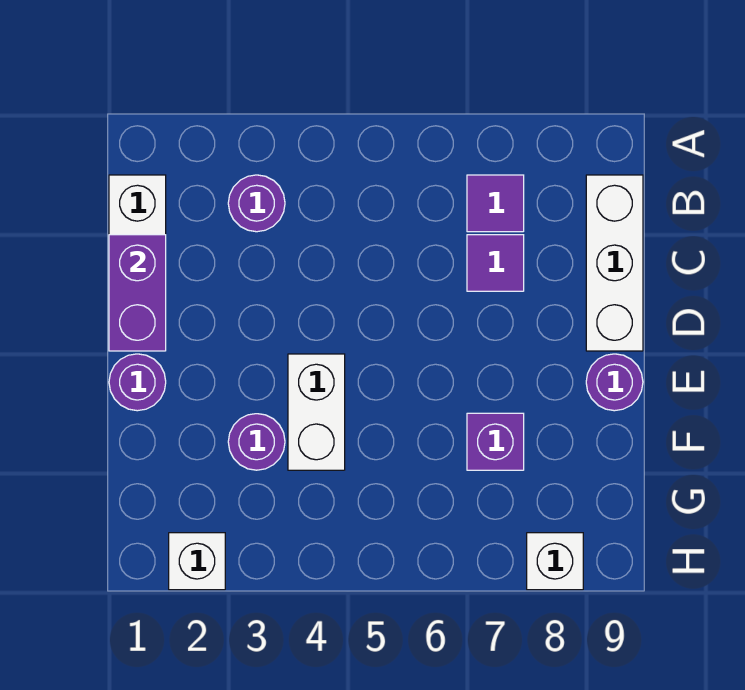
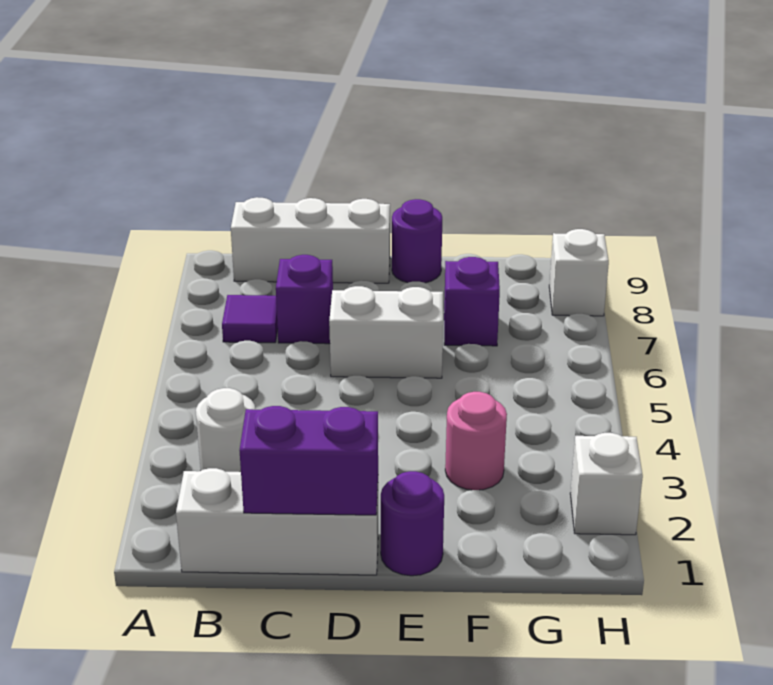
purple 1x1 round brick [228,175,285,232] -> white 1x1 round brick [196,388,255,472]
purple 1x1 tile [467,235,524,291] -> purple 1x1 brick [276,255,333,344]
white 1x2 brick [288,354,345,470] -> white 1x2 brick moved to [329,286,443,378]
purple 1x1 round brick [228,414,285,470] -> pink 1x1 round brick [445,392,507,490]

